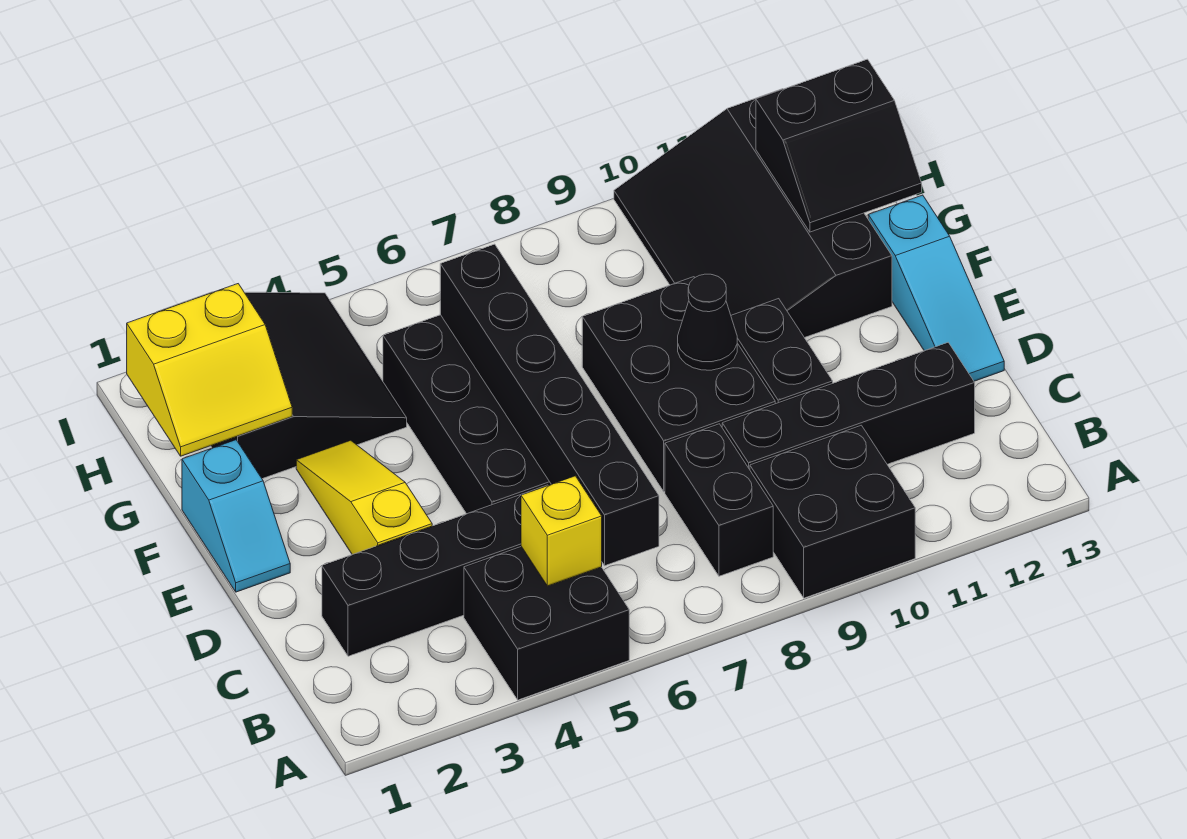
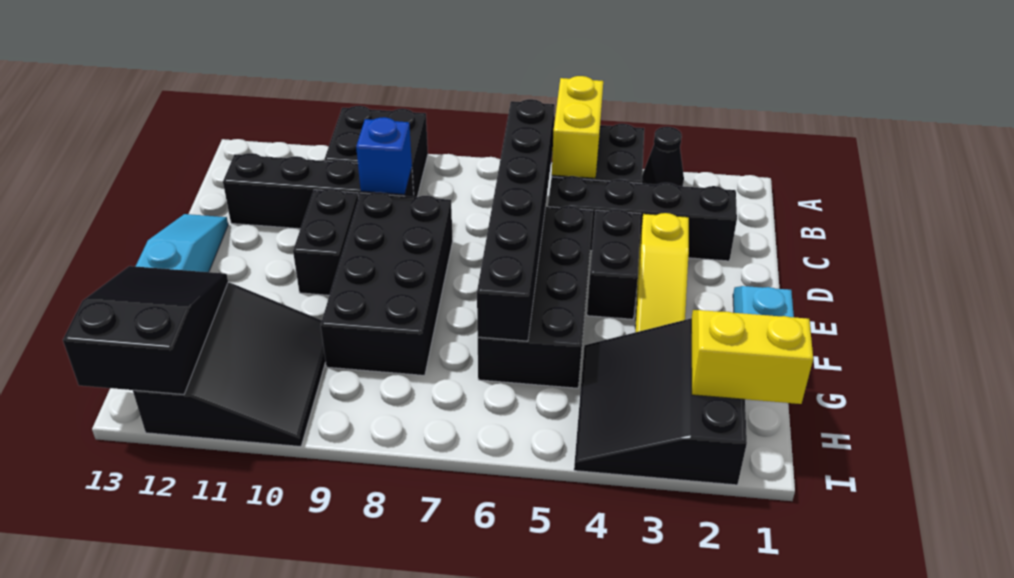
yellow 1x1 brick [521,476,602,586] -> yellow 1x2 brick [552,76,603,178]
black 1x2 brick [665,424,773,576] -> black 1x2 brick moved to [587,210,641,319]
none -> blue 1x1 brick [356,117,412,194]
black 2x3 brick [582,277,775,492] -> black 2x4 brick [321,192,453,376]
black 1x1 cone [678,274,737,370] -> black 1x1 cone moved to [642,127,684,186]
black 3x4 slope [614,89,892,338] -> black 3x3 slope [133,282,326,447]
black 2x2 slope [756,59,922,232] -> black 2x3 slope [63,266,228,395]

